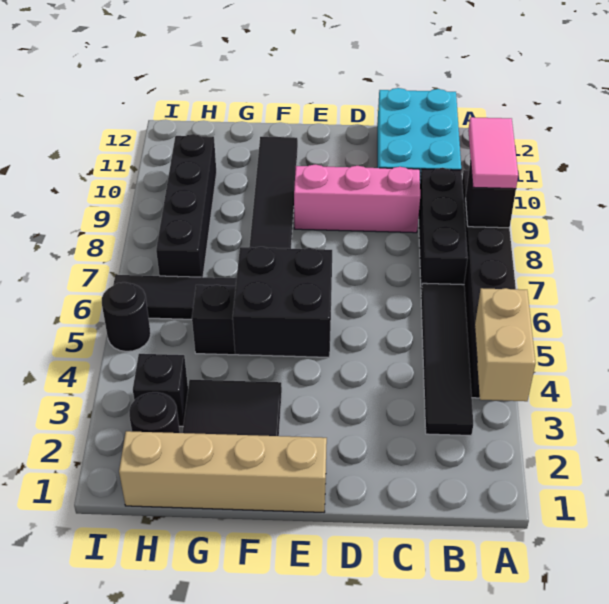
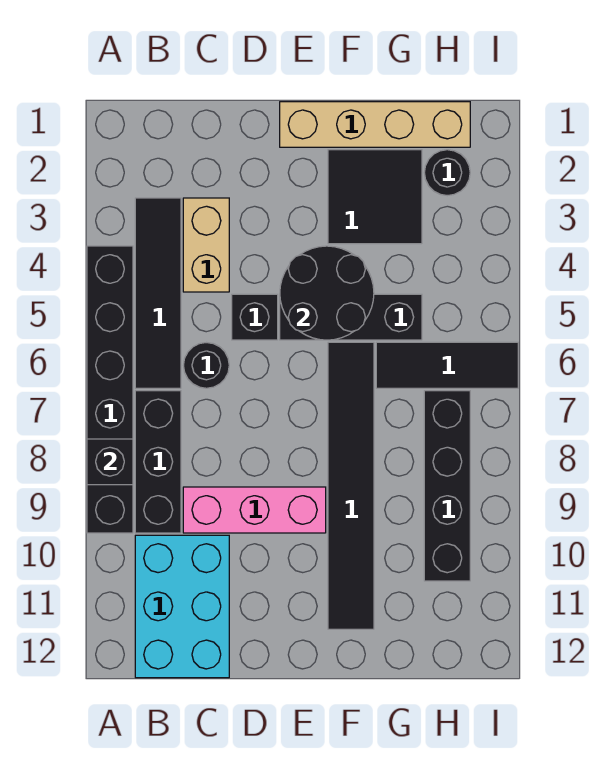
tan 1x2 brick [475,288,535,401] -> tan 1x2 brick moved to [183,198,229,292]
pink 1x2 tile [468,117,518,189] -> none
black 2x2 brick [233,247,332,357] -> black 2x2 round brick [280,246,374,340]
black 1x1 brick [133,354,188,426] -> black 1x1 brick moved to [232,294,278,340]
black 1x1 round brick [102,282,151,351] -> black 1x1 round brick moved to [183,343,229,388]

